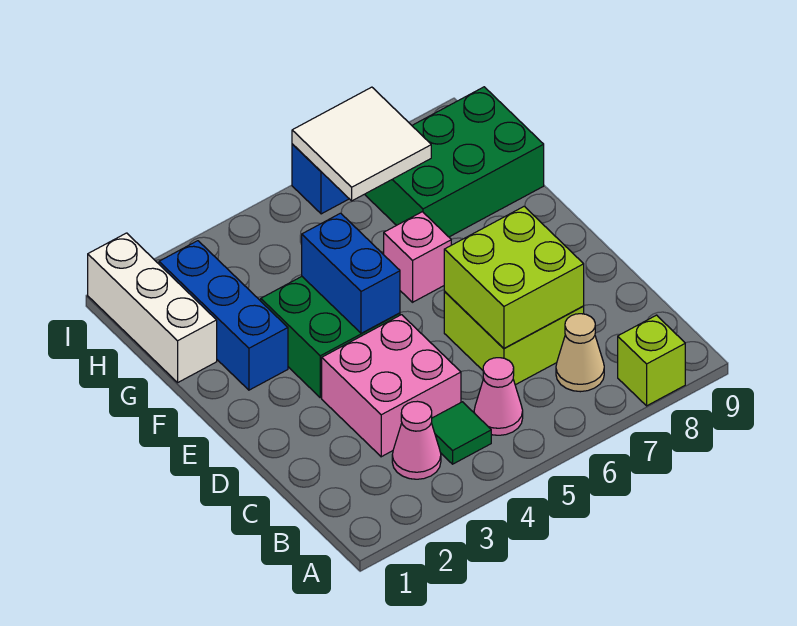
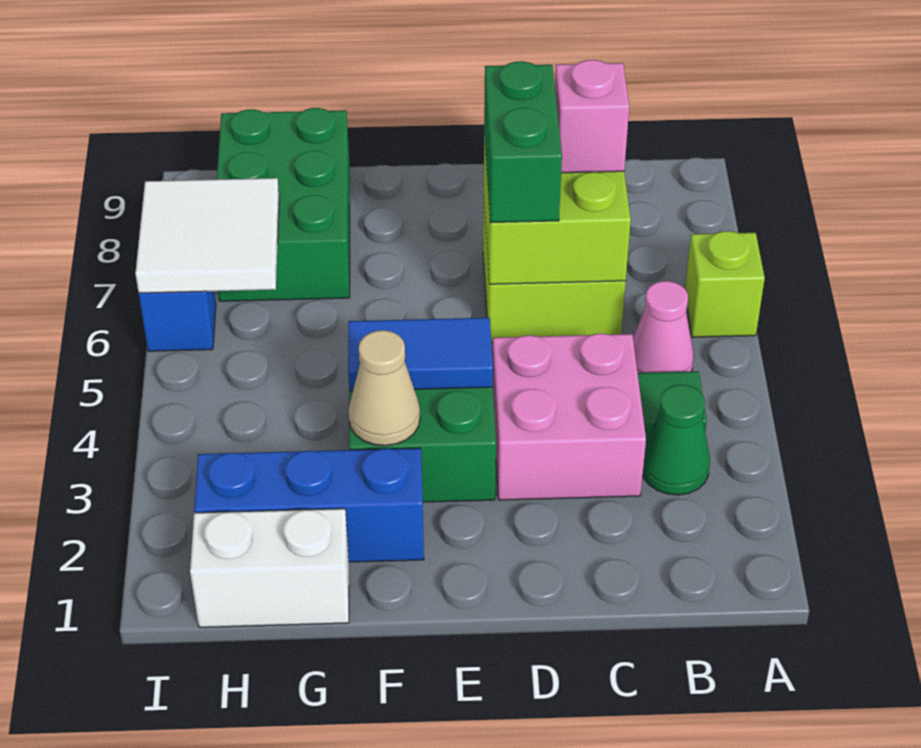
lime 1x1 brick [618,315,685,406] -> lime 1x1 brick moved to [685,231,765,337]
pink 1x1 cone [392,401,441,479] -> green 1x1 cone [642,385,710,495]
tan 1x1 cone [556,314,604,392] -> tan 1x1 cone moved to [349,330,420,446]
none -> green 1x2 brick [484,61,562,223]
blue 1x2 brick [302,213,400,334] -> blue 1x2 tile [348,318,493,391]
pink 1x1 brick [384,212,451,302] -> pink 1x1 brick moved to [555,60,629,173]
white 1x3 brick [88,233,217,382] -> white 1x2 brick [190,509,349,627]

